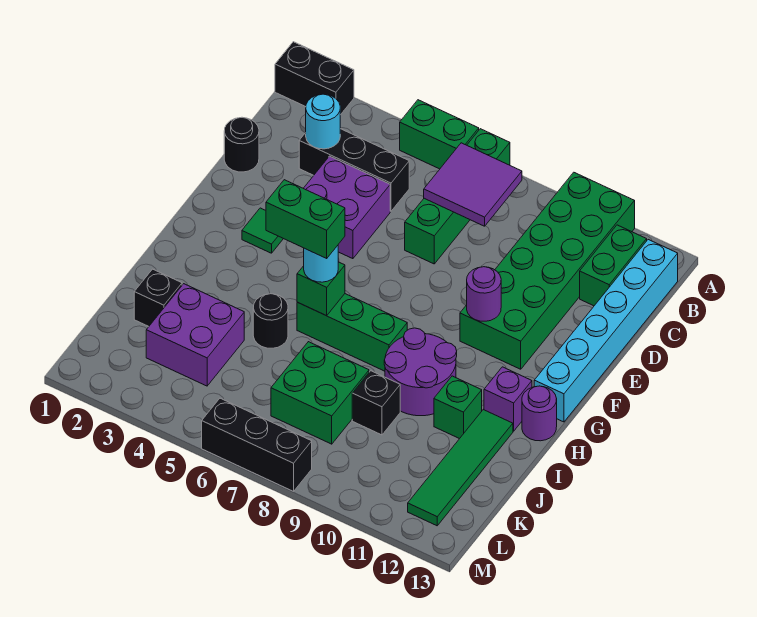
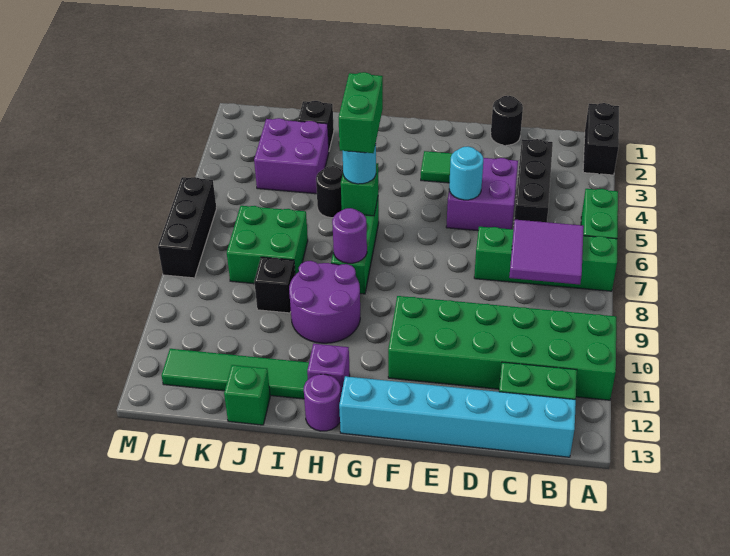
cyan 1x1 round brick [306,94,340,149] -> cyan 1x1 round brick moved to [449,147,483,200]
purple 1x1 round brick [467,267,501,321] -> purple 1x1 round brick moved to [332,208,367,263]
green 1x1 brick [434,376,482,439] -> green 1x1 brick moved to [224,365,270,425]

